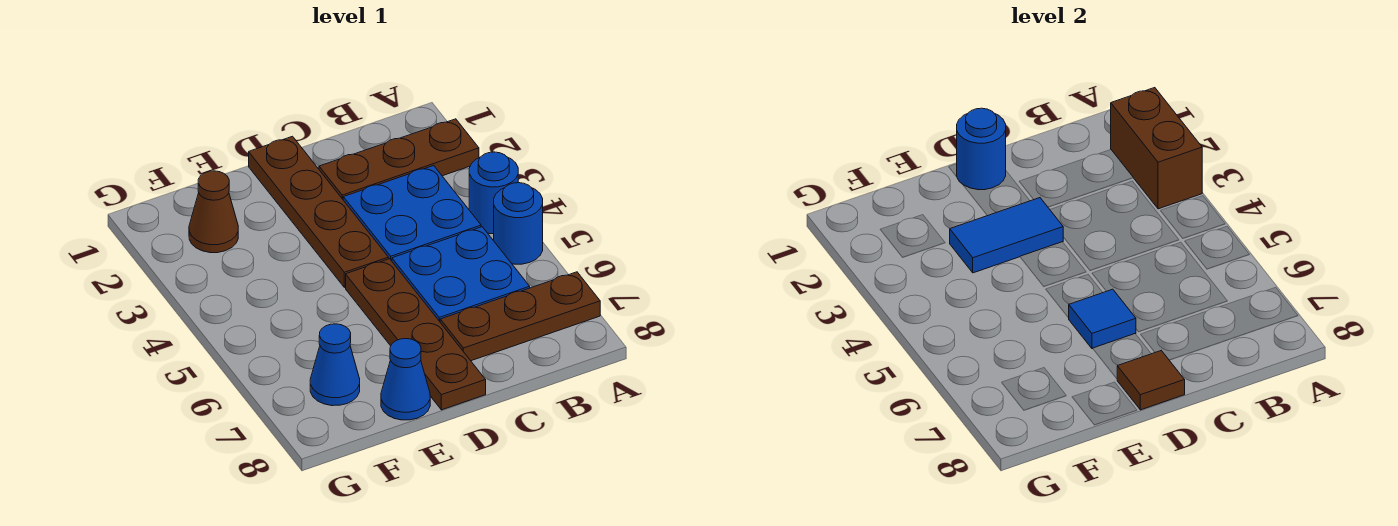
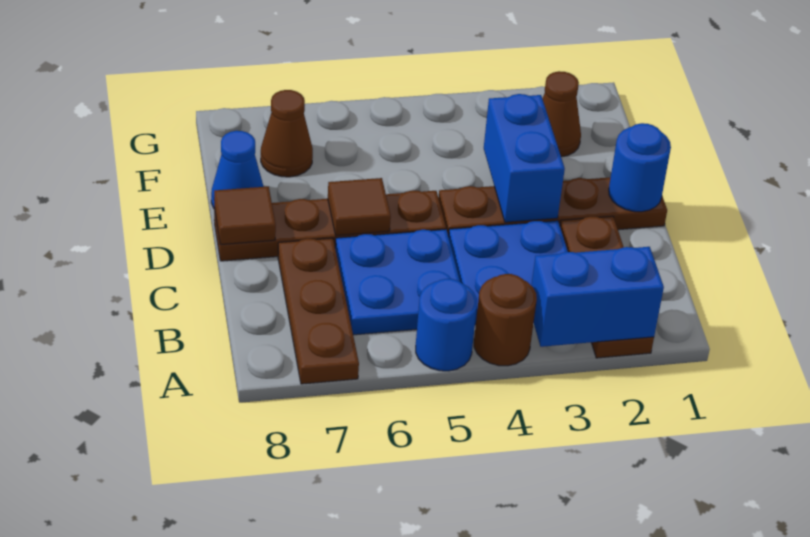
brown 1x2 brick [1110,88,1202,209] -> blue 1x2 brick [531,247,664,347]
blue 1x1 round brick [469,152,518,234] -> brown 1x1 round brick [474,274,537,366]
blue 1x2 tile [950,198,1063,273] -> blue 1x2 brick [484,94,565,222]
blue 1x1 tile [1069,289,1136,349] -> brown 1x1 tile [328,178,391,236]
blue 1x1 cone [310,324,360,406] -> brown 1x1 cone [261,90,313,177]

